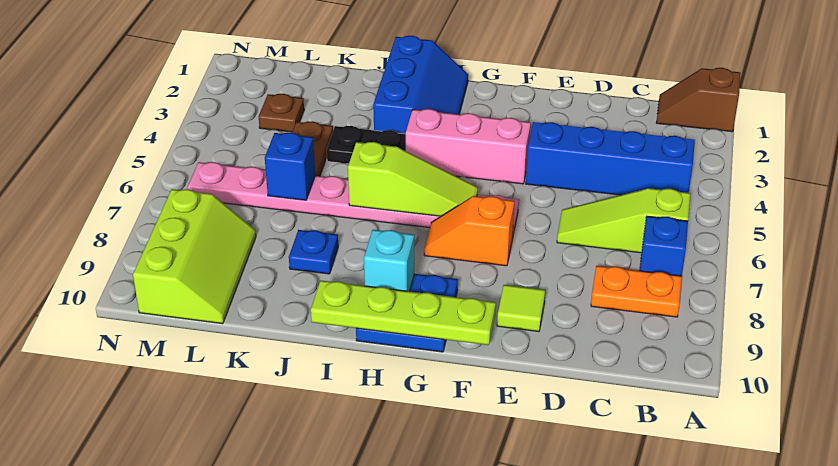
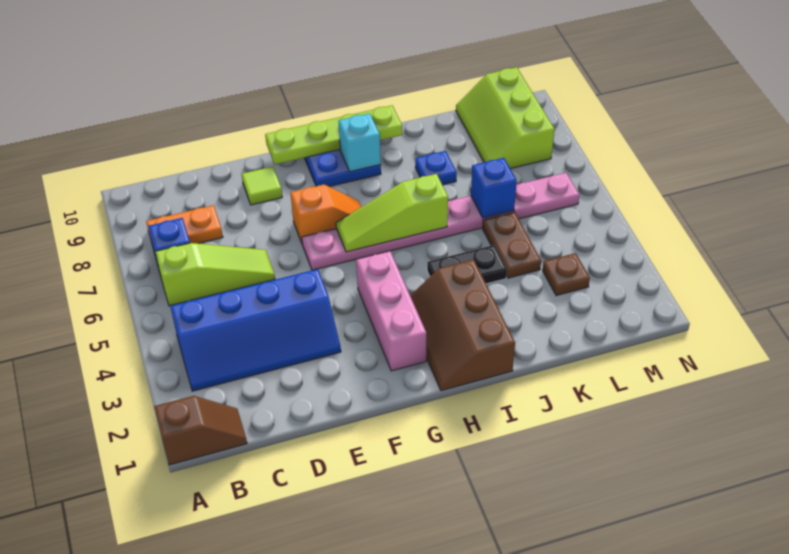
pink 1x3 brick [406,109,531,184] -> pink 1x3 brick turned to [356,251,426,371]
blue 2x3 slope [373,36,468,134] -> brown 2x3 slope [410,259,515,391]

